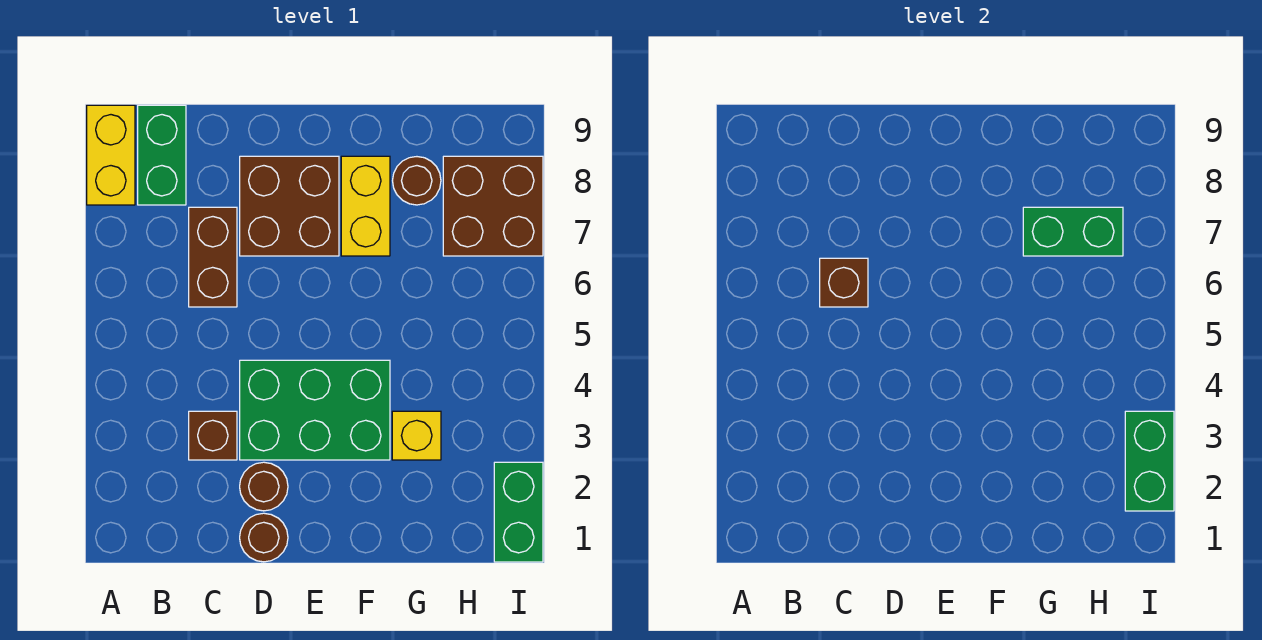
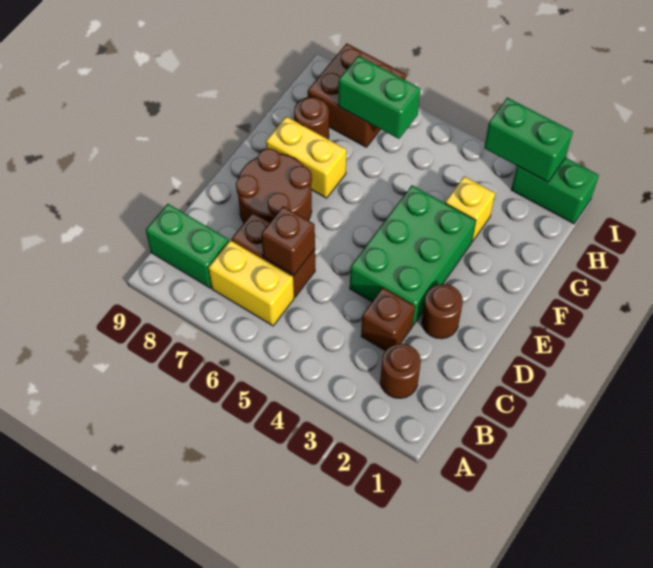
yellow 1x2 brick [87,105,135,205] -> yellow 1x2 brick moved to [208,240,294,326]
brown 1x1 round brick [240,513,288,562] -> brown 1x1 round brick moved to [380,344,421,398]
brown 2x2 brick [240,156,339,256] -> brown 2x2 round brick [236,148,312,223]
green 1x2 brick [1023,207,1123,256] -> green 1x2 brick turned to [338,56,420,139]

